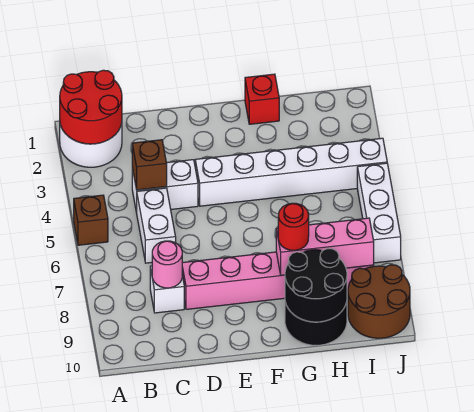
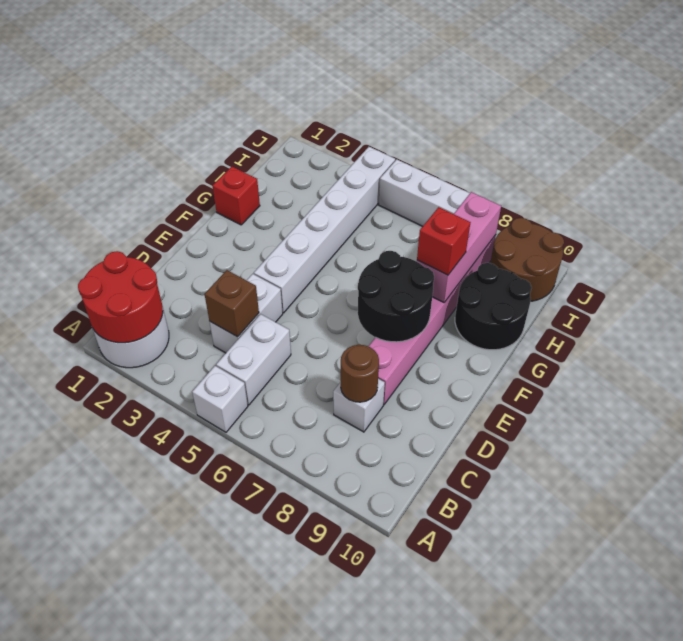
brown 1x1 brick [74,195,108,245] -> white 1x1 brick [192,366,248,432]
white 1x2 brick [137,188,176,263] -> white 1x2 brick turned to [216,314,291,405]
pink 1x1 round brick [152,241,182,288] -> brown 1x1 round brick [341,345,379,402]
red 1x1 round brick [278,203,309,250] -> red 1x1 brick [417,207,471,275]
black 2x2 round brick [285,248,347,322] -> black 2x2 round brick moved to [358,251,434,342]

